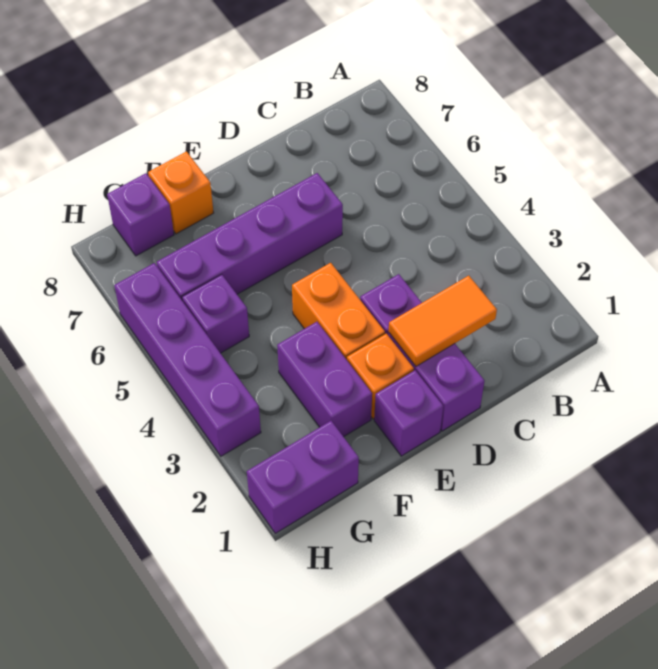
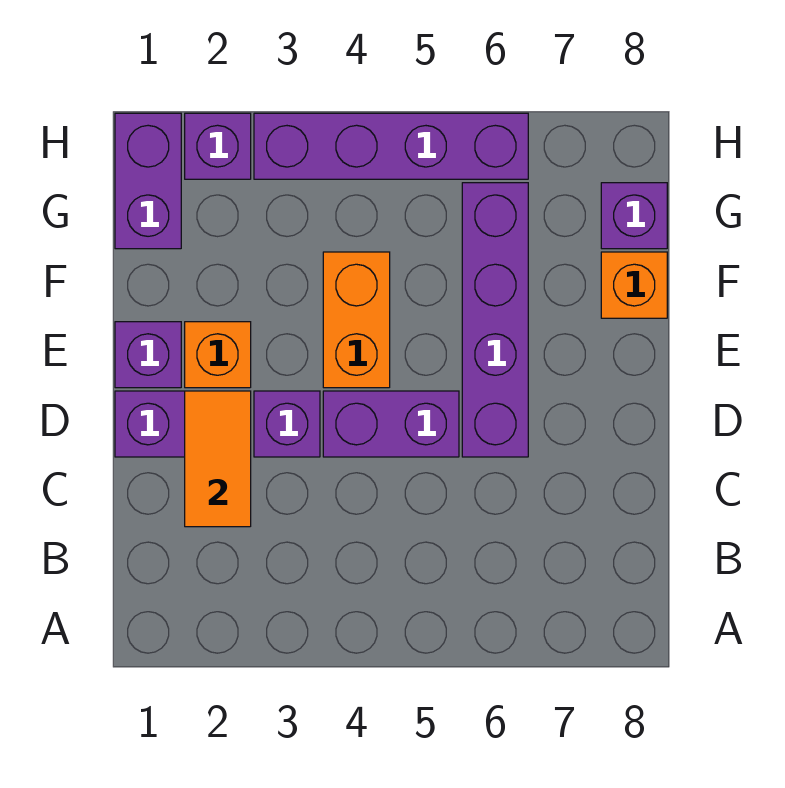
orange 1x2 brick [292,263,385,360] -> orange 1x2 brick turned to [323,252,390,388]
purple 1x2 brick [277,322,372,437] -> purple 1x2 brick moved to [323,391,459,457]
purple 1x1 brick [182,275,249,353] -> purple 1x1 brick moved to [185,113,251,179]

